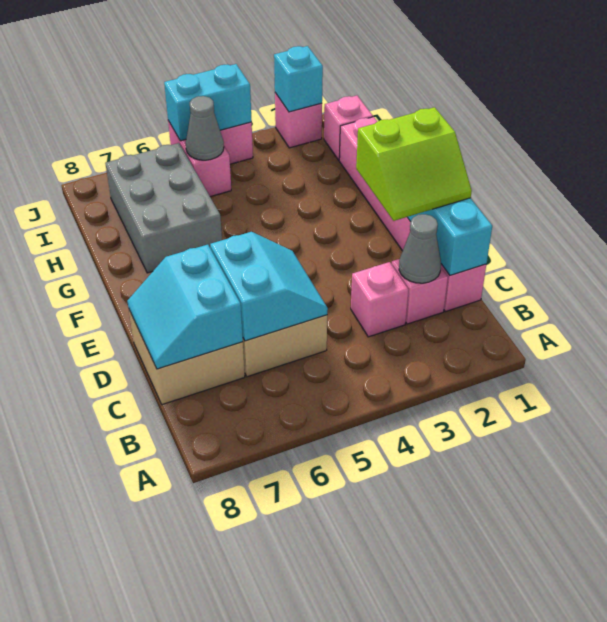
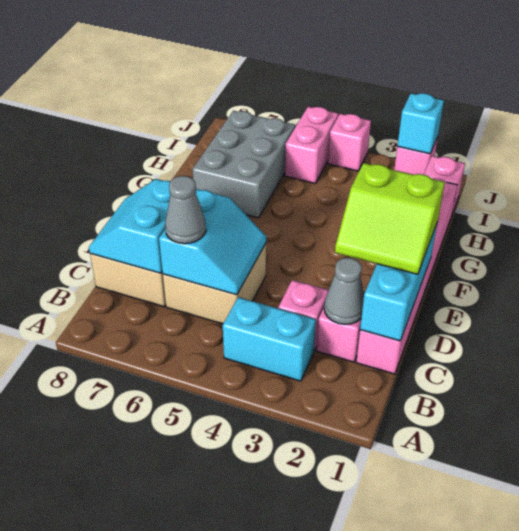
grey 1x1 cone [186,96,224,160] -> grey 1x1 cone moved to [165,176,206,244]
cyan 1x2 brick [164,64,252,141] -> cyan 1x2 brick moved to [223,297,316,381]

